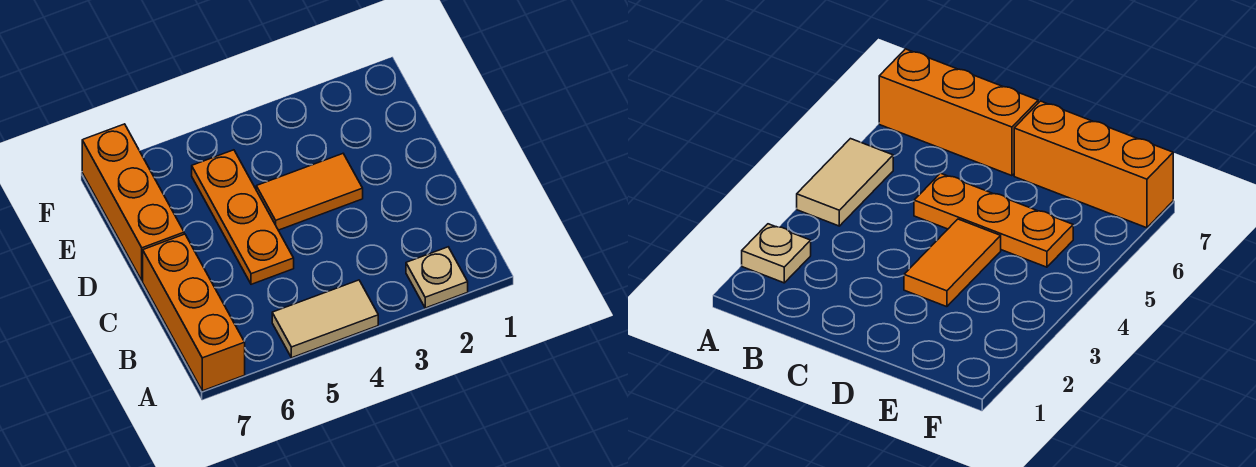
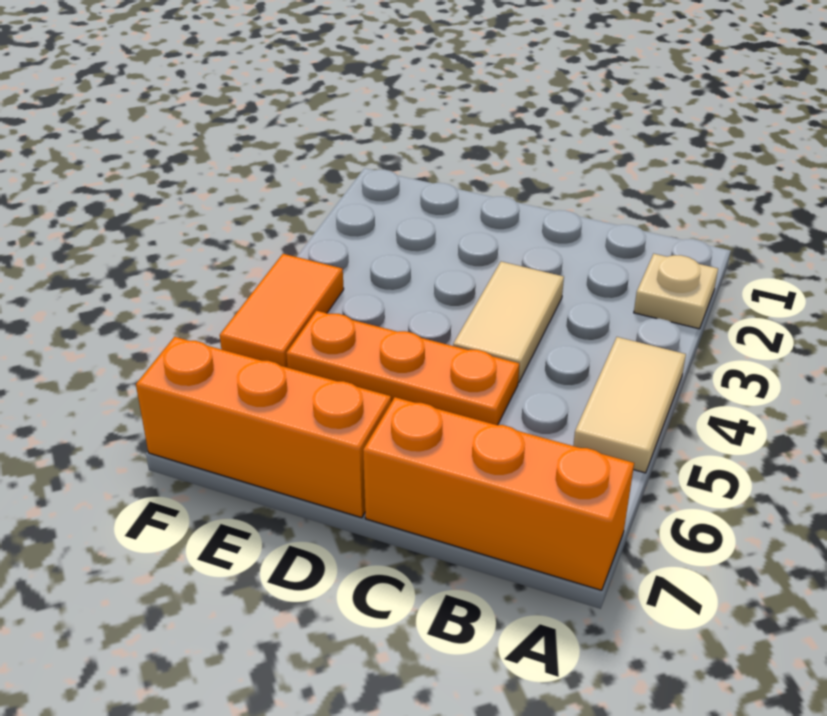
none -> tan 1x2 tile [453,262,564,383]
orange 1x2 tile [256,154,363,230] -> orange 1x2 tile moved to [220,254,344,368]

